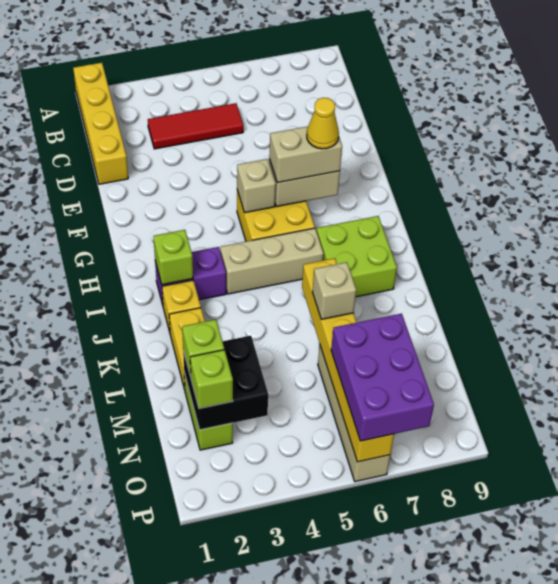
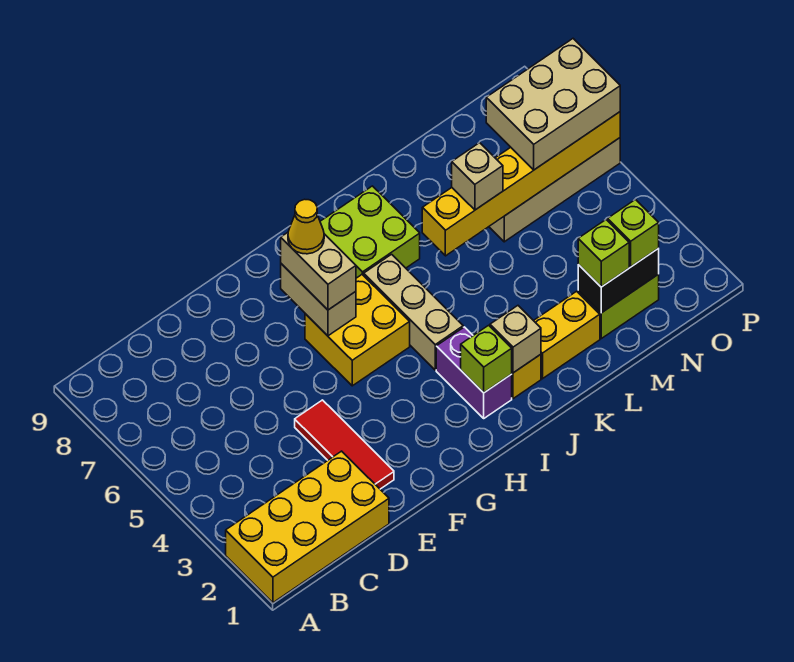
yellow 1x4 brick [73,63,128,184] -> yellow 2x4 brick [226,451,389,603]
red 1x3 tile [148,103,243,149] -> red 1x3 tile moved to [295,400,394,489]
tan 1x1 brick [237,159,276,213] -> tan 1x1 brick moved to [490,306,541,373]
black 2x2 brick [183,336,268,430] -> black 1x2 brick [578,249,659,313]
purple 2x3 brick [331,314,434,441] -> tan 2x3 brick [486,39,620,170]

